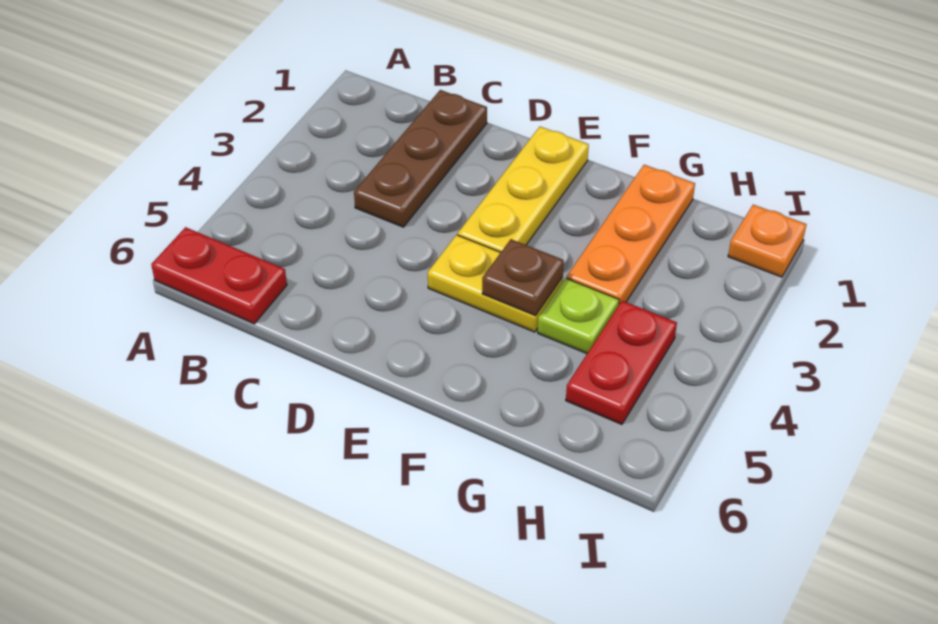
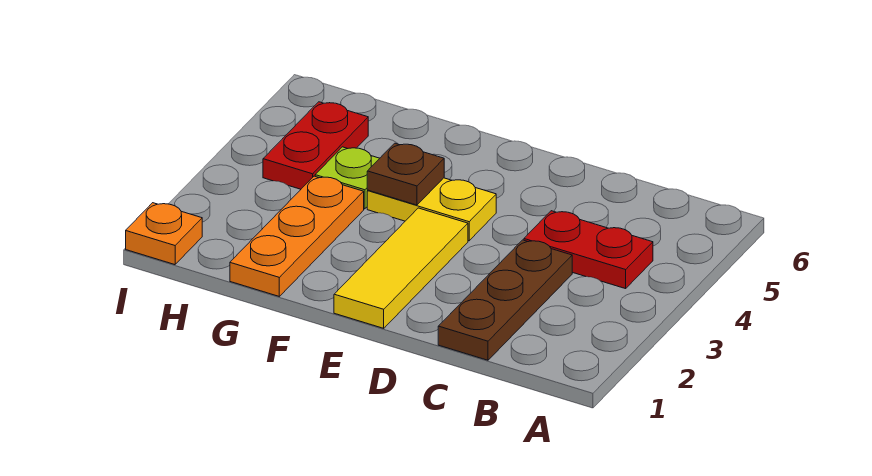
red 1x2 plate [151,227,287,324] -> red 1x2 plate moved to [524,211,653,289]
yellow 1x3 plate [458,127,589,252] -> yellow 1x3 tile [334,208,468,328]

